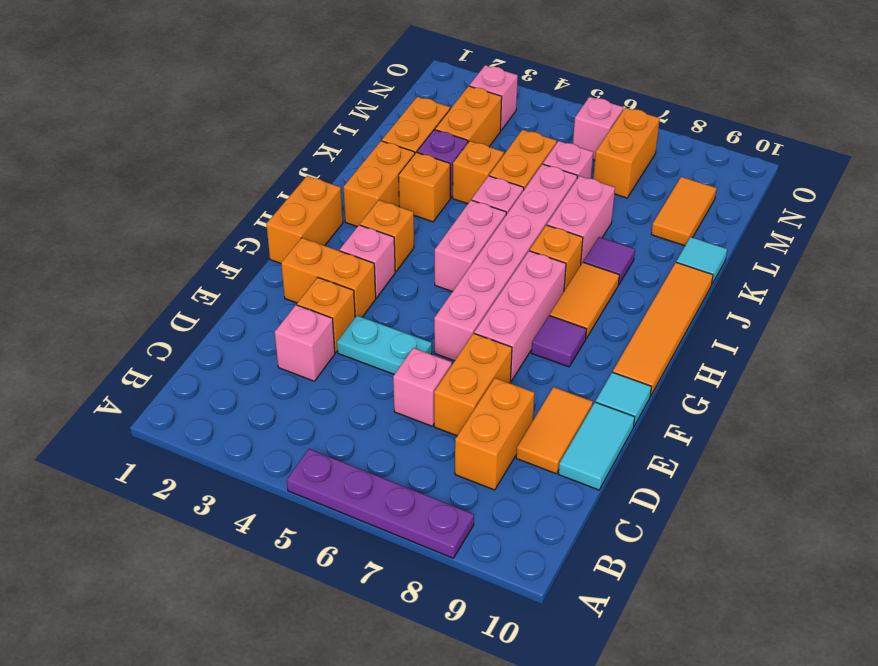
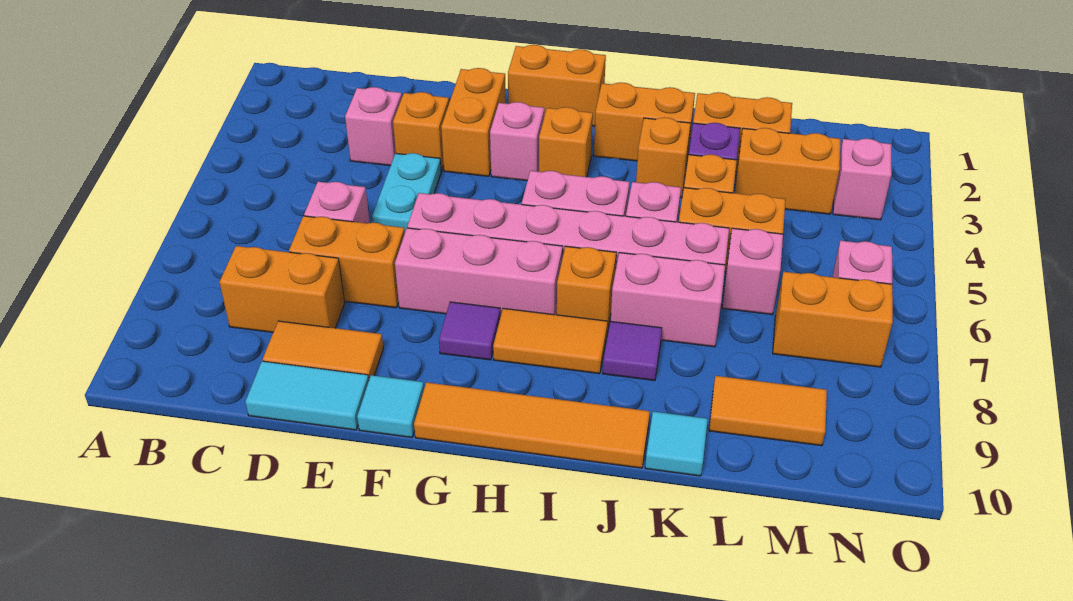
purple 1x4 plate [287,449,474,558] -> none

